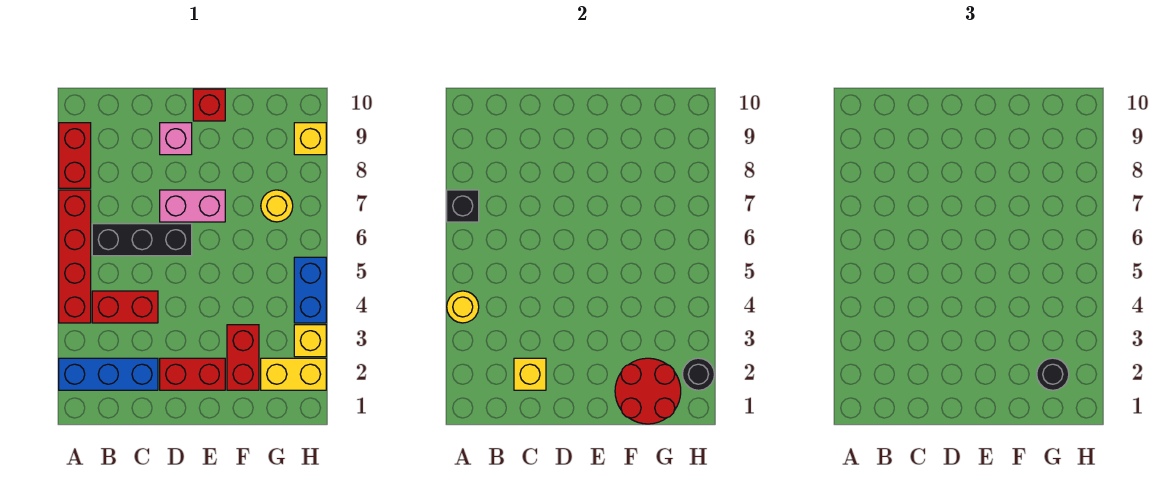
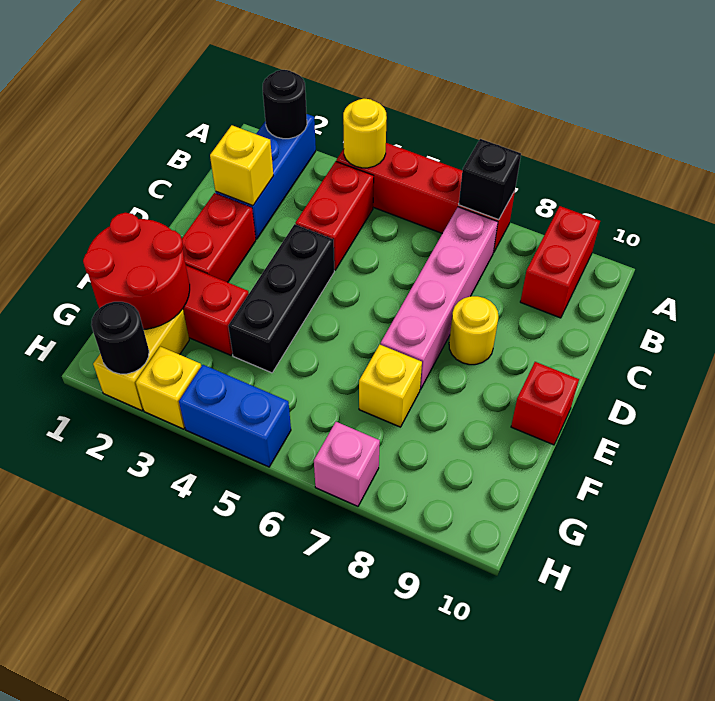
red 1x2 brick [59,123,91,188] -> red 1x2 brick turned to [520,206,600,318]
black 1x3 brick [92,224,192,256] -> black 1x3 brick moved to [228,224,334,373]
pink 1x2 brick [160,190,225,222] -> pink 1x4 brick [380,207,498,390]
pink 1x1 brick [160,123,192,155] -> pink 1x1 brick moved to [314,422,380,506]
black 1x1 round brick [1037,358,1069,390] -> black 1x1 round brick moved to [263,70,307,139]
yellow 1x1 round brick [261,190,293,222] -> yellow 1x1 round brick moved to [449,296,498,365]
yellow 1x1 brick [294,123,326,155] -> yellow 1x1 brick moved to [359,345,422,427]

